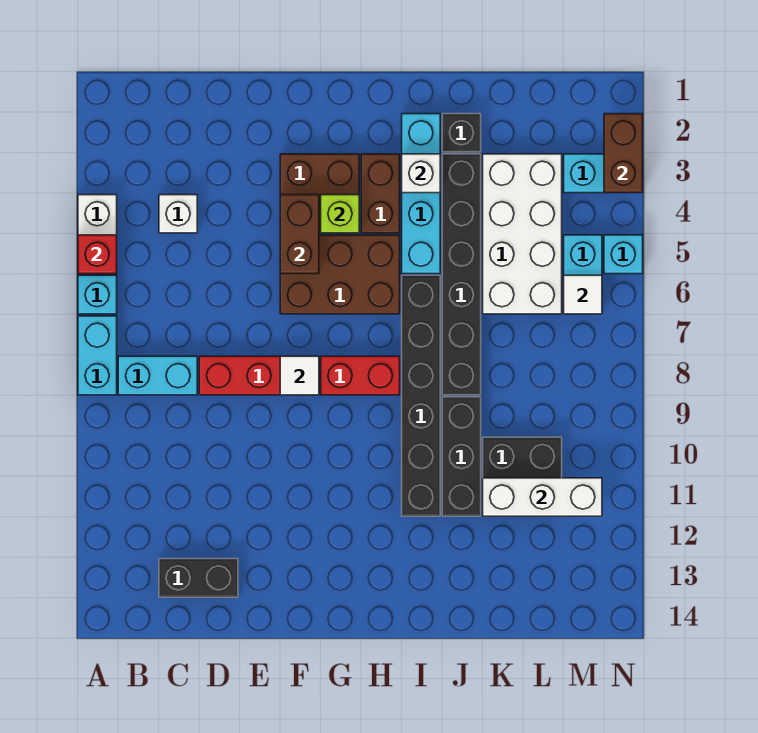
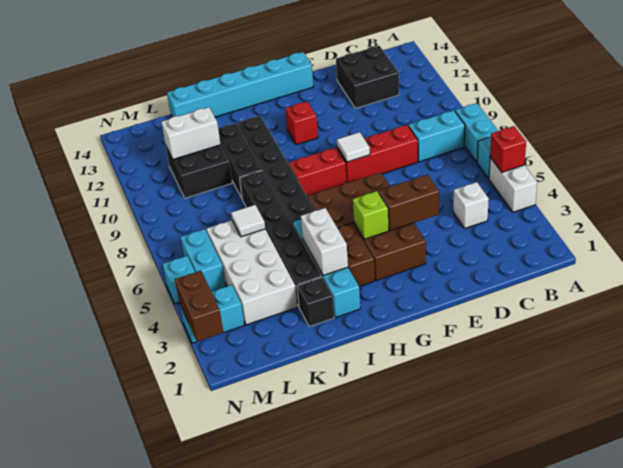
black 1x2 brick [159,559,238,597] -> black 2x2 brick [336,46,399,108]
brown 1x2 brick [280,195,319,274] -> brown 1x2 brick turned to [378,175,439,231]
none -> cyan 1x6 brick [167,52,313,117]
none -> red 1x1 brick [285,101,318,145]
white 1x1 brick [402,154,440,193] -> white 1x2 brick [301,208,348,275]
white 1x3 brick [483,478,602,516] -> white 1x2 brick [161,107,221,159]
white 1x1 tile [564,275,602,314] -> white 1x1 tile moved to [231,205,265,237]

